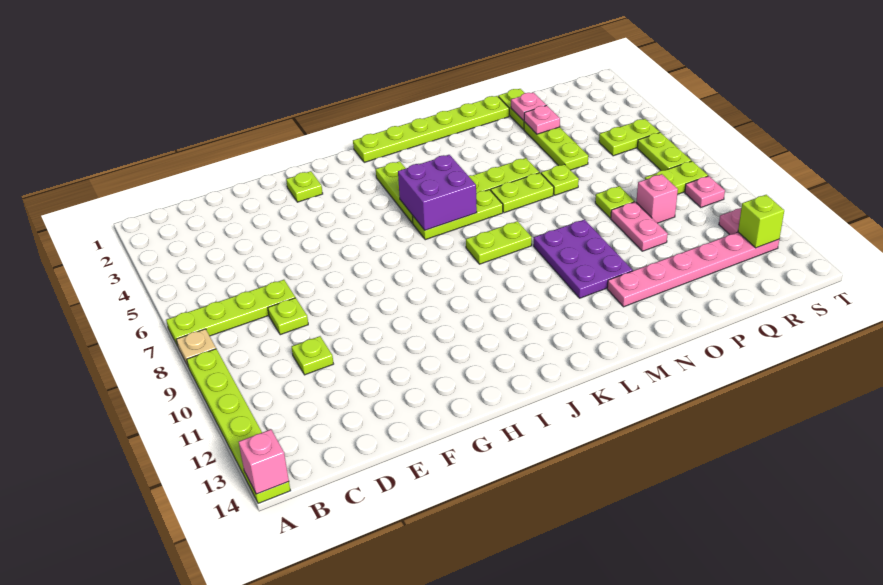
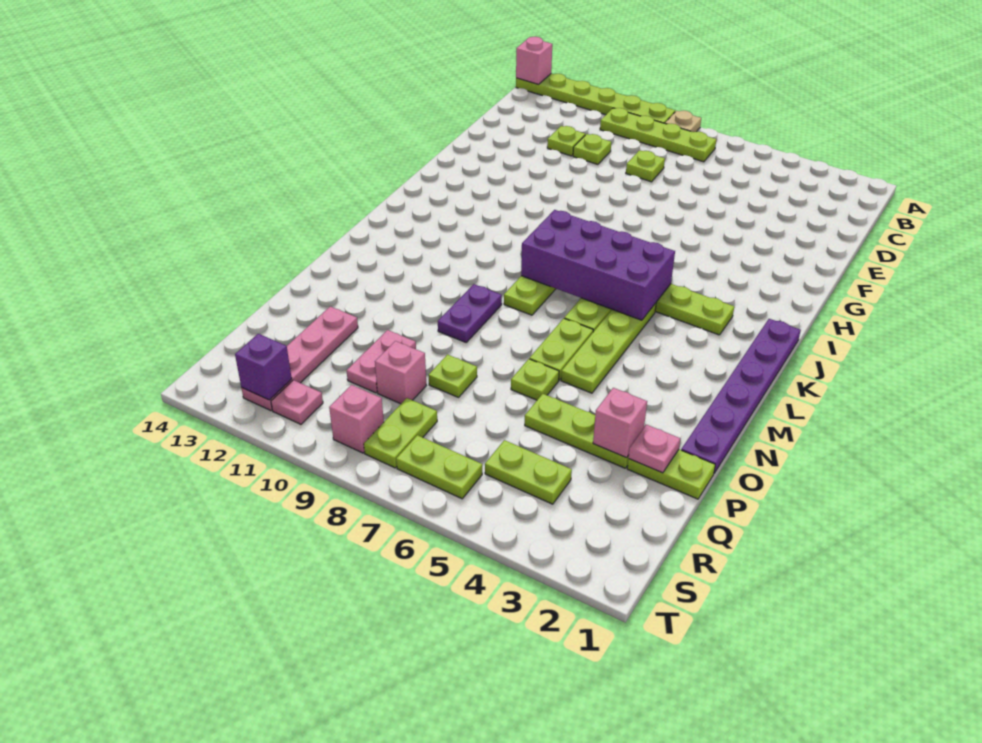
lime 1x4 plate [166,280,295,346] -> lime 1x4 plate turned to [600,108,717,162]
lime 1x1 plate [286,171,323,202] -> lime 1x1 plate moved to [547,126,585,156]
lime 1x6 plate [353,96,509,162] -> purple 1x6 plate [681,319,801,473]
purple 2x2 brick [398,155,477,230] -> purple 2x4 brick [521,210,675,320]
purple 2x3 plate [534,219,633,298] -> purple 1x2 plate [438,284,502,342]
pink 1x6 plate [607,232,779,307] -> pink 1x4 plate [241,306,358,411]
pink 1x1 plate [524,105,560,134] -> pink 1x1 brick [593,388,647,458]
pink 1x2 plate [611,202,668,251] -> pink 1x2 plate turned to [346,330,416,393]
lime 1x2 plate [599,119,660,156] -> lime 1x2 plate turned to [485,440,572,504]
pink 1x1 plate [685,176,725,207] -> pink 1x1 brick [329,385,384,453]
lime 1x1 brick [738,195,784,248] -> purple 1x1 brick [235,334,292,400]

